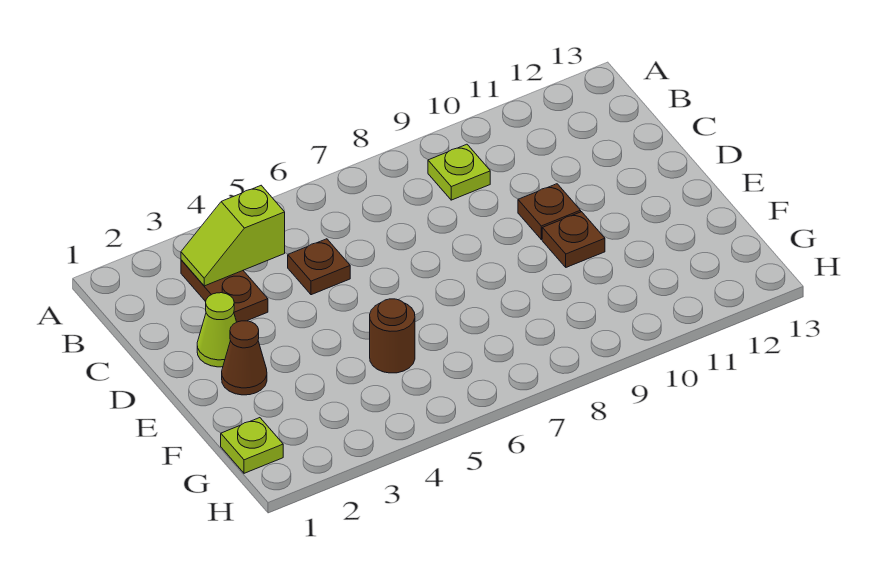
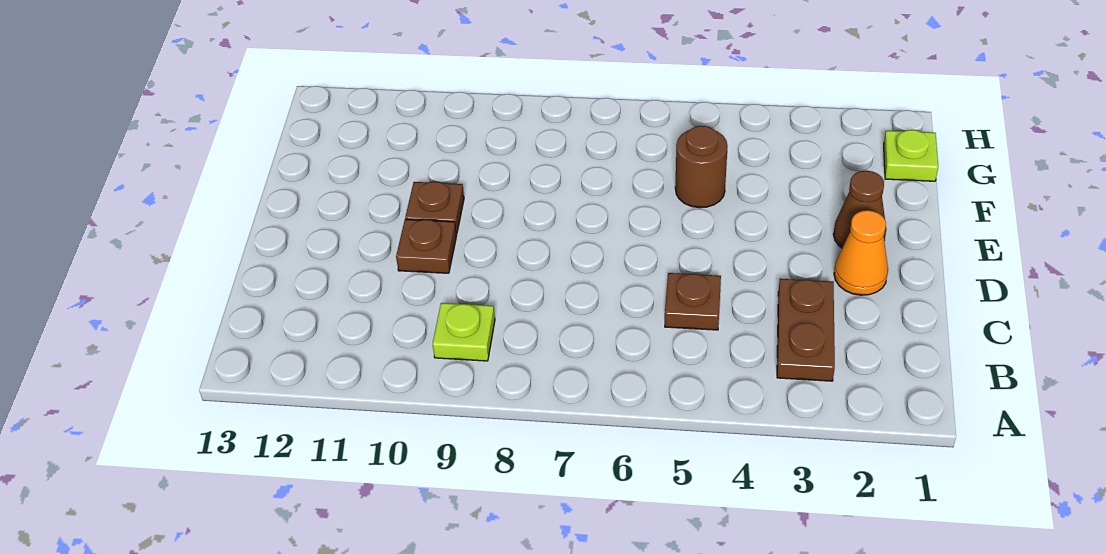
lime 1x2 slope [181,185,285,286] -> none
lime 1x1 cone [197,293,236,367] -> orange 1x1 cone [834,210,888,295]

